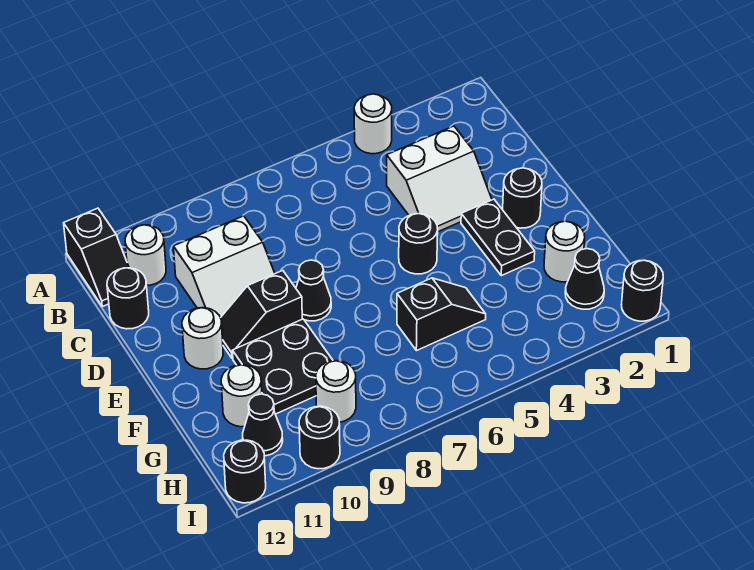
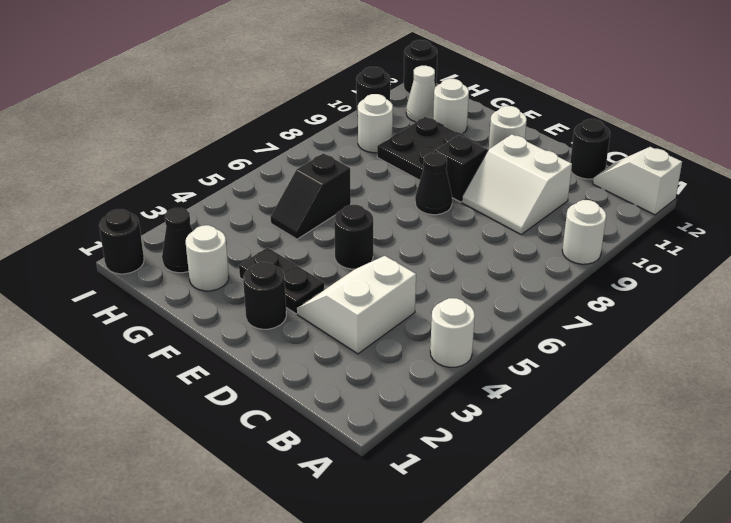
black 1x2 slope [64,208,129,307] -> white 1x2 slope [593,147,682,215]
white 1x1 round brick [125,225,166,285] -> white 1x1 round brick moved to [562,200,606,264]
white 2x2 slope [173,216,275,318] -> white 2x2 slope turned to [462,134,572,234]
black 1x1 cone [243,394,283,456] -> white 1x1 cone [406,66,436,122]

